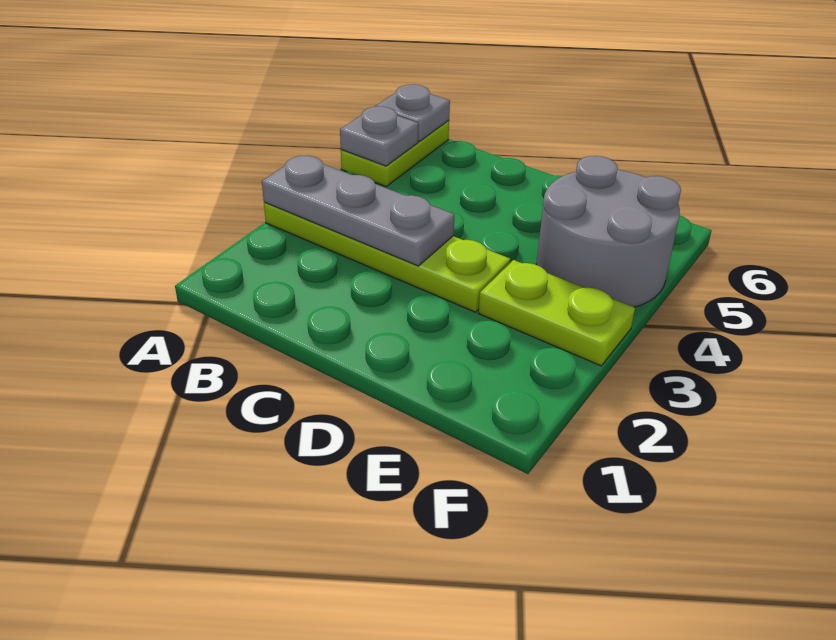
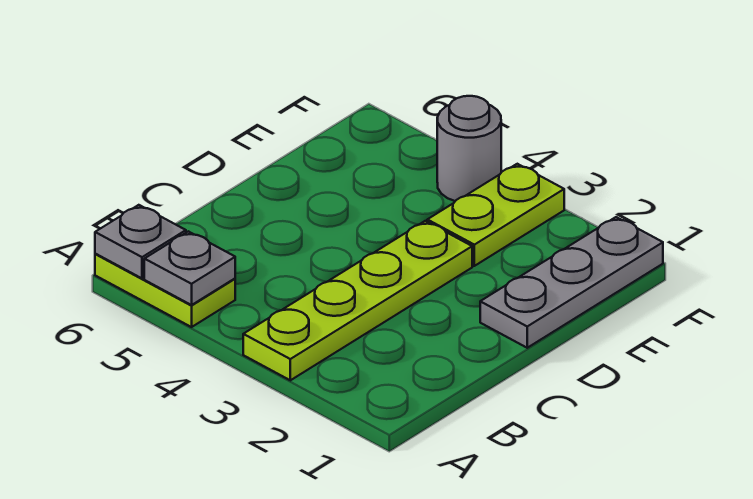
grey 1x3 plate [262,156,454,266] -> grey 1x3 plate moved to [480,217,663,348]
grey 2x2 round brick [537,156,681,307] -> grey 1x1 round brick [437,96,501,201]

